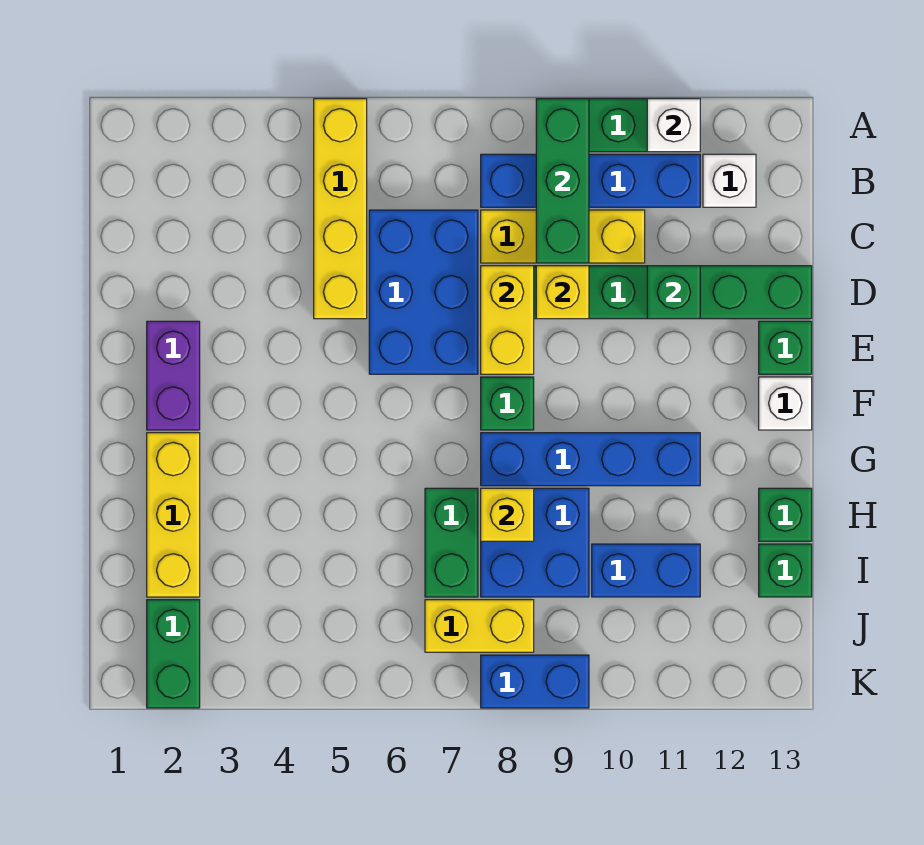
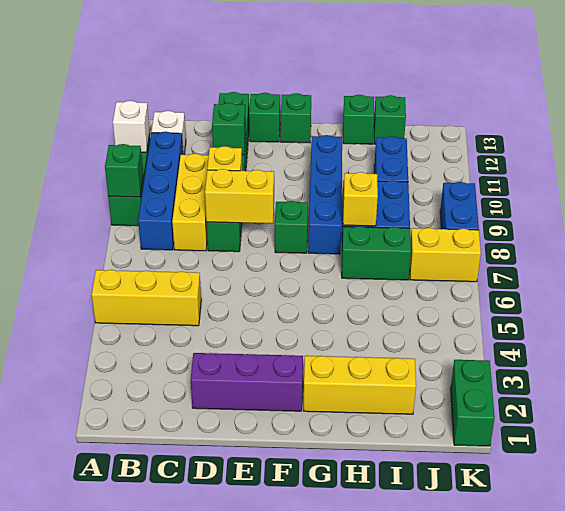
yellow 1x4 brick [314,99,367,319] -> yellow 1x3 brick [92,270,201,326]
green 1x3 brick [536,99,589,263] -> green 1x1 brick [105,144,143,197]
blue 2x3 brick [369,210,478,374] -> none
purple 1x2 brick [147,321,200,430] -> purple 1x3 brick [191,353,303,411]
white 1x1 brick [759,377,812,430] -> green 1x1 brick [280,93,311,143]
green 1x2 brick [147,600,200,708] -> green 1x2 brick turned to [451,360,495,446]
yellow 1x2 brick [425,600,534,652] -> yellow 1x2 brick turned to [410,228,481,282]

